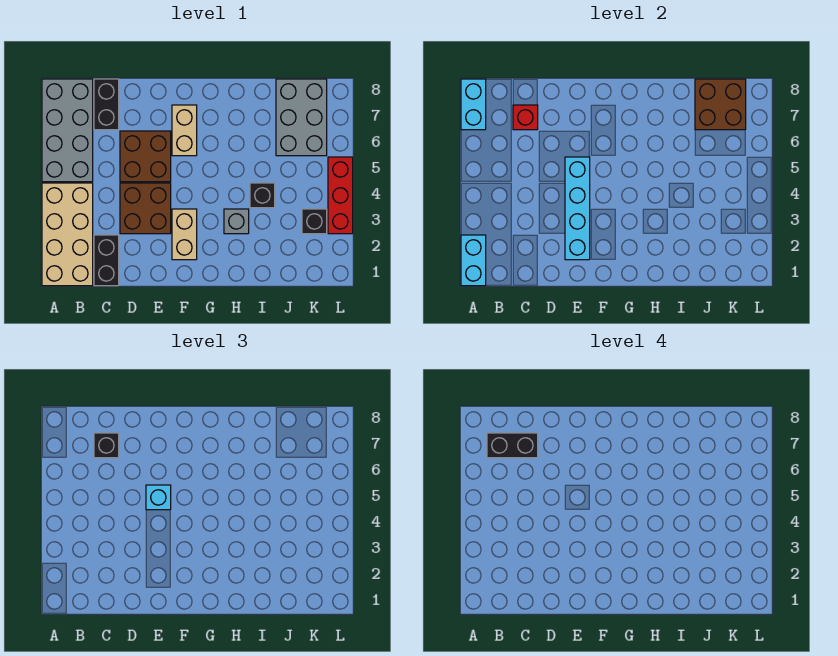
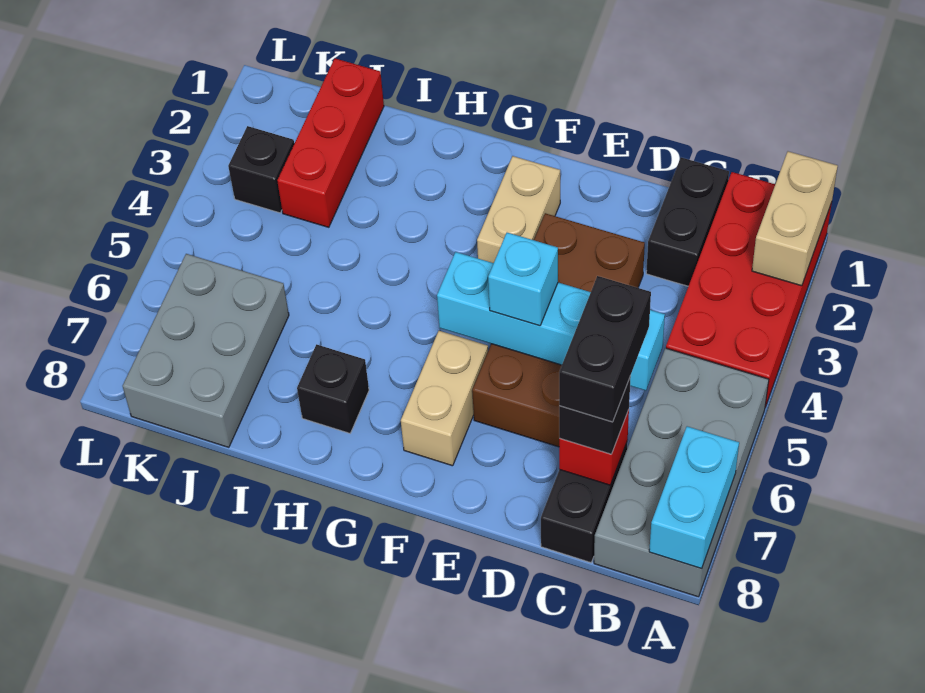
tan 2x4 brick [42,183,93,286] -> red 2x4 brick [666,172,832,407]
cyan 1x2 brick [461,235,486,286] -> tan 1x2 brick [752,151,838,286]
black 1x2 brick [487,433,538,458] -> black 1x2 brick turned to [559,276,651,422]
cyan 1x4 brick [565,157,590,260] -> cyan 1x4 brick turned to [437,252,665,391]
grey 1x1 brick [224,209,249,234] -> none
black 1x1 brick [250,183,275,208] -> black 1x1 brick moved to [297,344,369,433]
brown 2x2 brick [695,79,746,130] -> none
red 1x3 brick [328,157,353,234] -> red 1x3 brick moved to [277,59,384,227]

